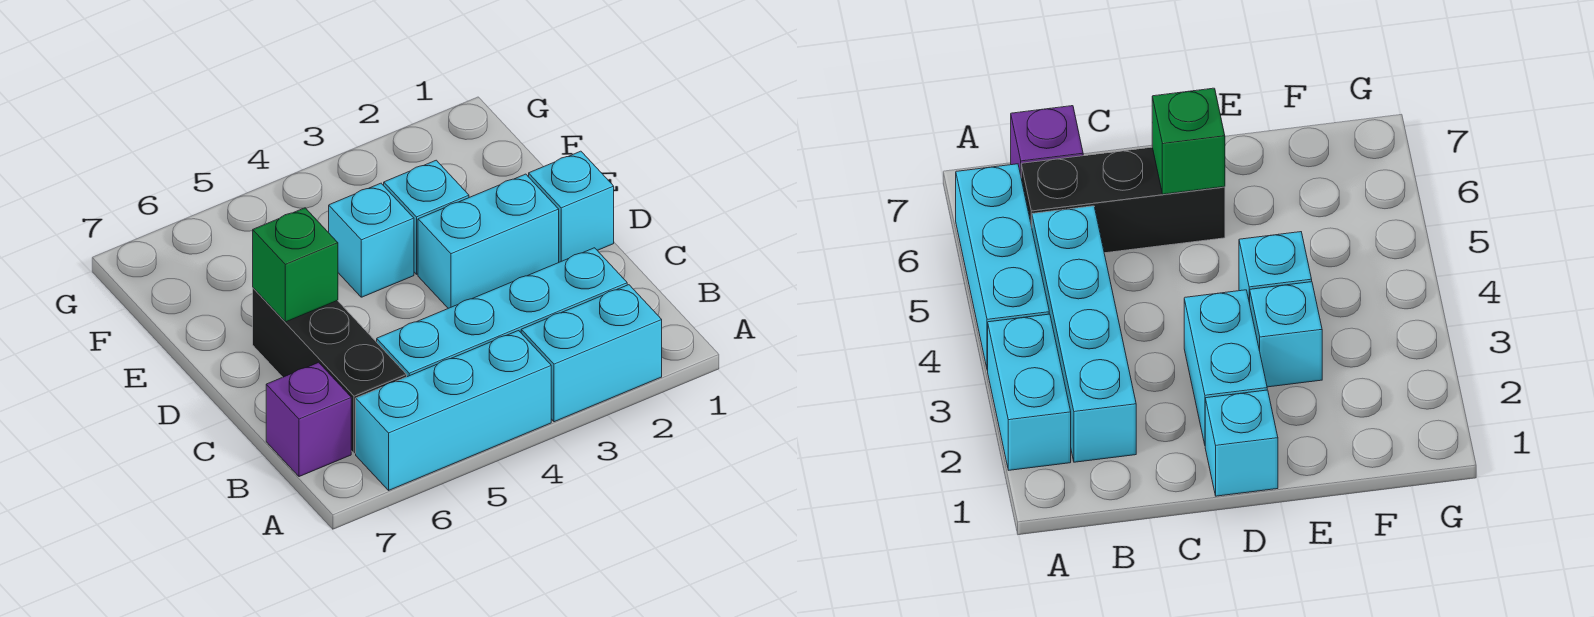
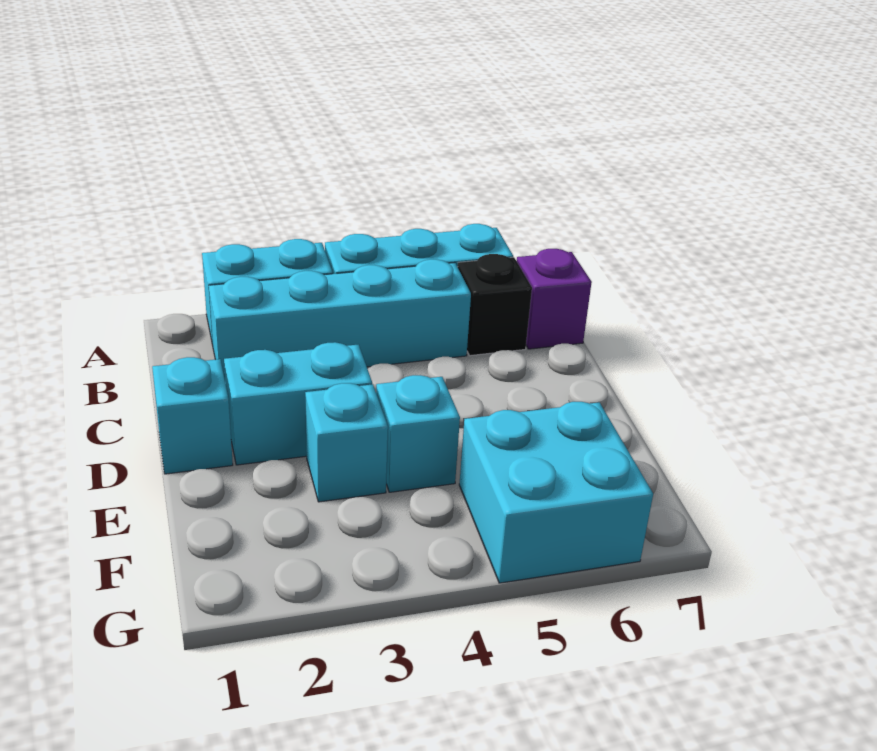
black 1x3 brick [253,288,407,454] -> black 1x1 brick [458,254,532,356]
green 1x1 brick [253,208,338,322] -> none
none -> cyan 2x2 brick [459,402,653,583]

